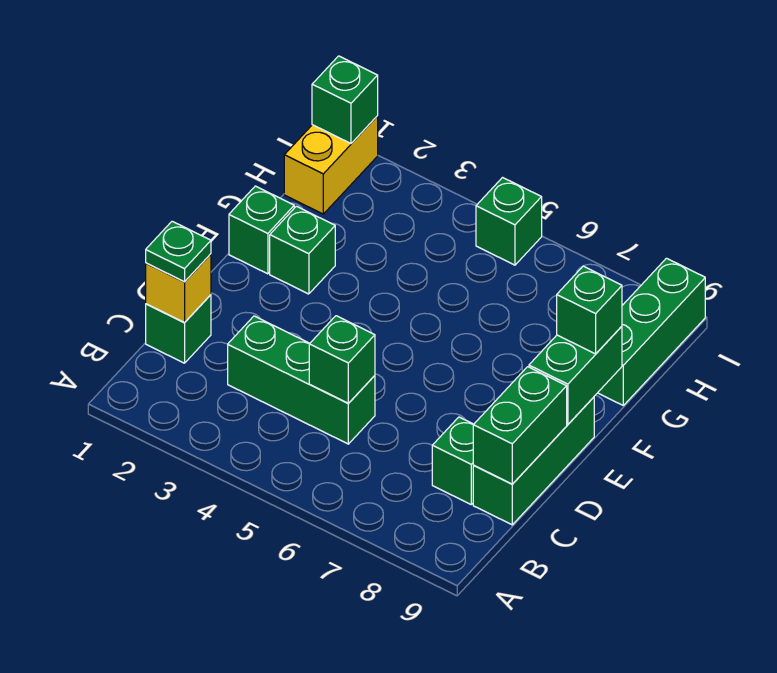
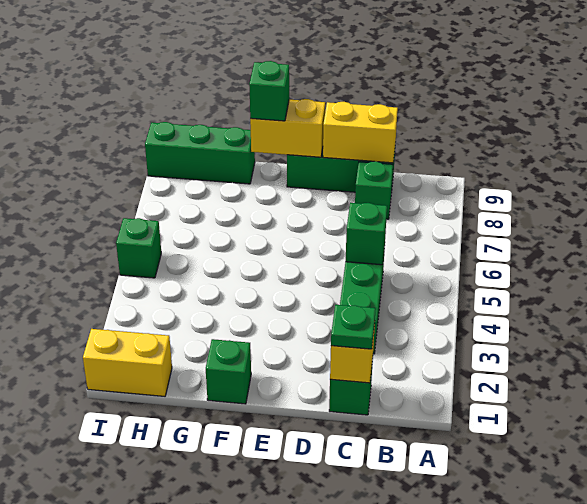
green 1x2 brick [473,367,567,484] -> yellow 1x2 brick [323,102,398,163]
green 1x2 brick [529,326,622,424] -> yellow 1x2 brick [250,99,325,157]
green 1x1 brick [270,206,335,294] -> none
green 1x1 brick [312,56,378,143] -> none

